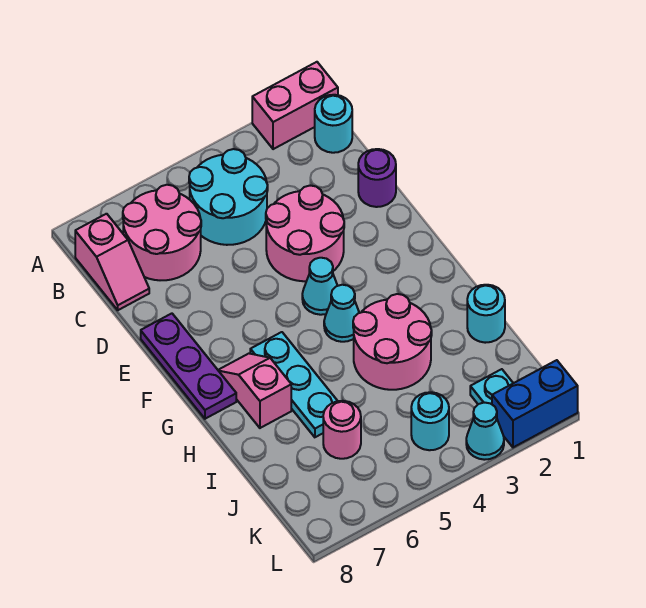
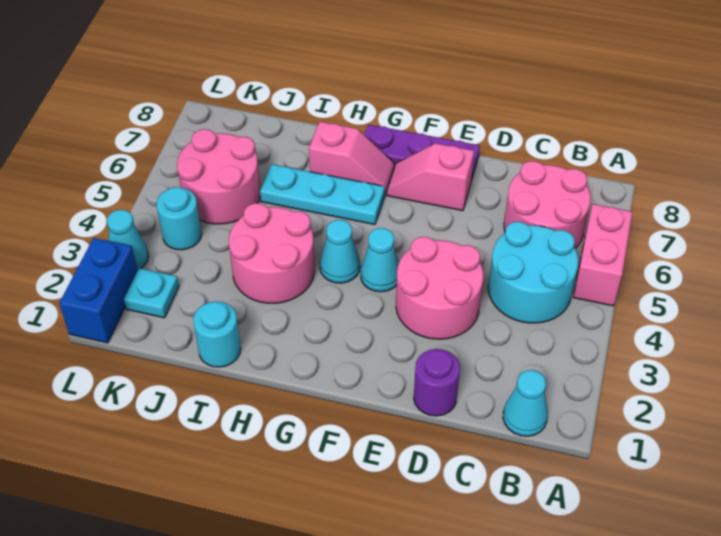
pink 1x2 brick [252,62,338,149] -> pink 1x2 brick moved to [573,204,633,306]
cyan 1x1 round brick [315,95,352,153] -> cyan 1x1 cone [503,370,548,436]
pink 1x2 slope [75,214,149,310] -> pink 1x2 slope moved to [387,143,474,211]
pink 1x1 round brick [323,401,361,459] -> pink 2x2 round brick [177,129,260,224]

